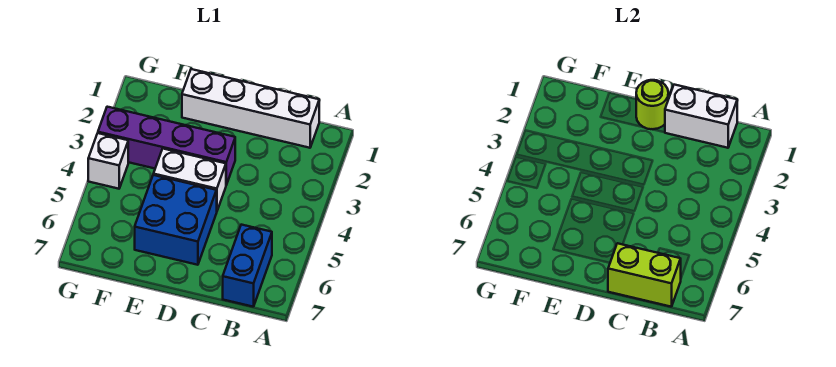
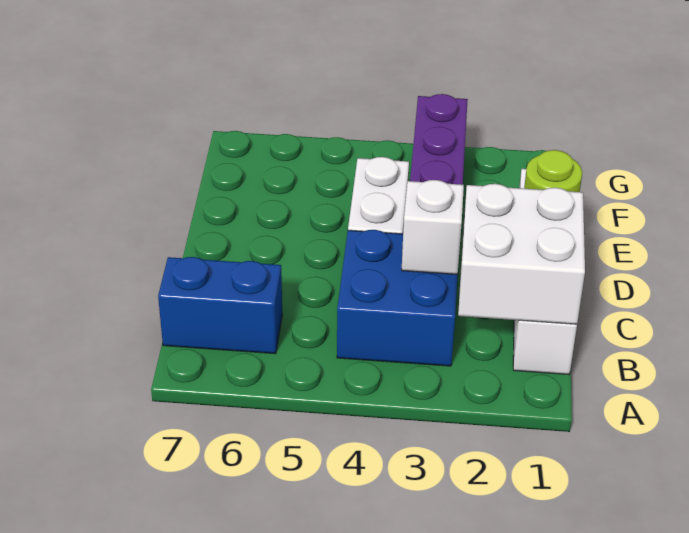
white 1x2 brick [665,85,737,148] -> white 2x2 brick [458,184,585,324]
lime 1x2 brick [608,243,681,307] -> none
blue 2x2 brick [135,175,217,265] -> blue 2x2 brick moved to [337,230,458,366]
white 1x1 brick [88,133,128,189] -> white 1x1 brick moved to [402,180,464,275]

